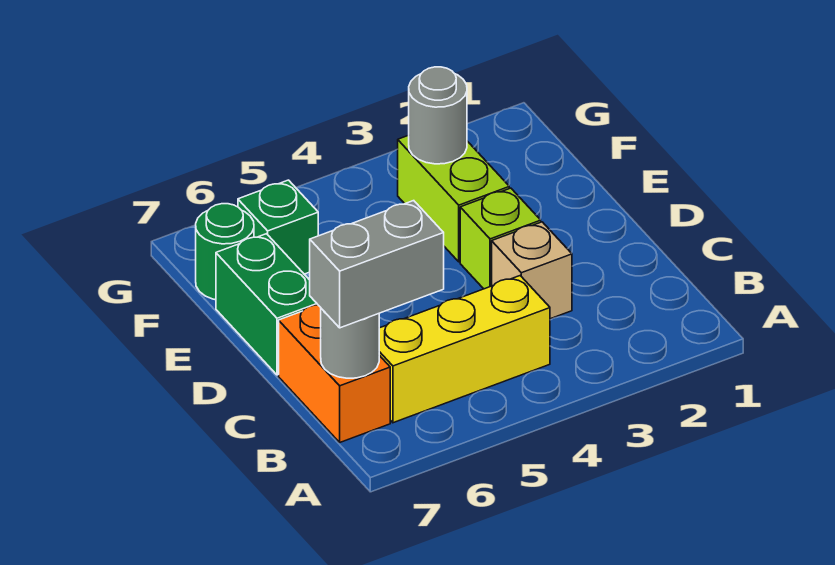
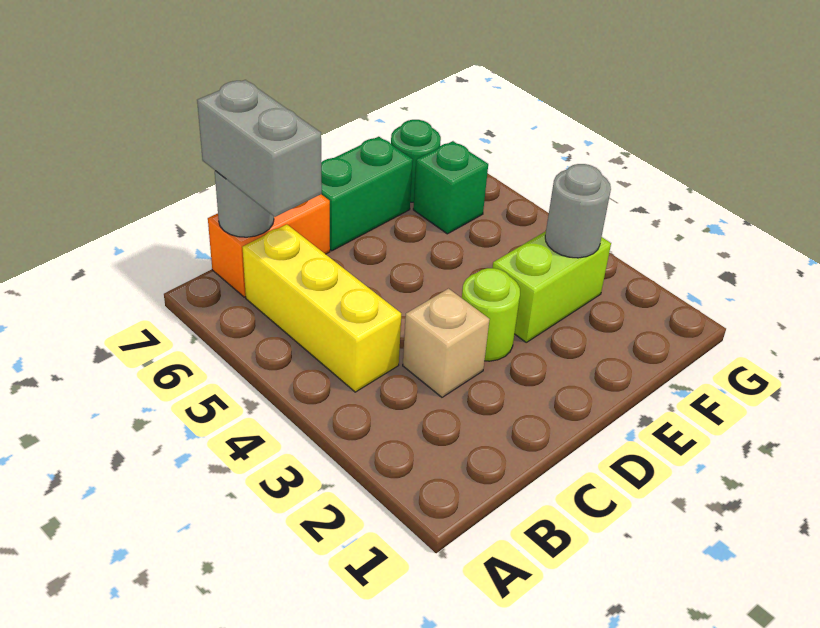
lime 1x1 brick [460,188,541,289] -> lime 1x1 round brick [462,268,520,361]

